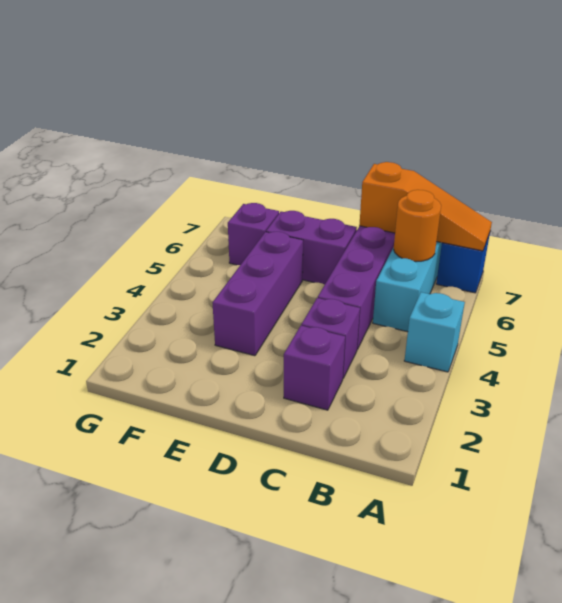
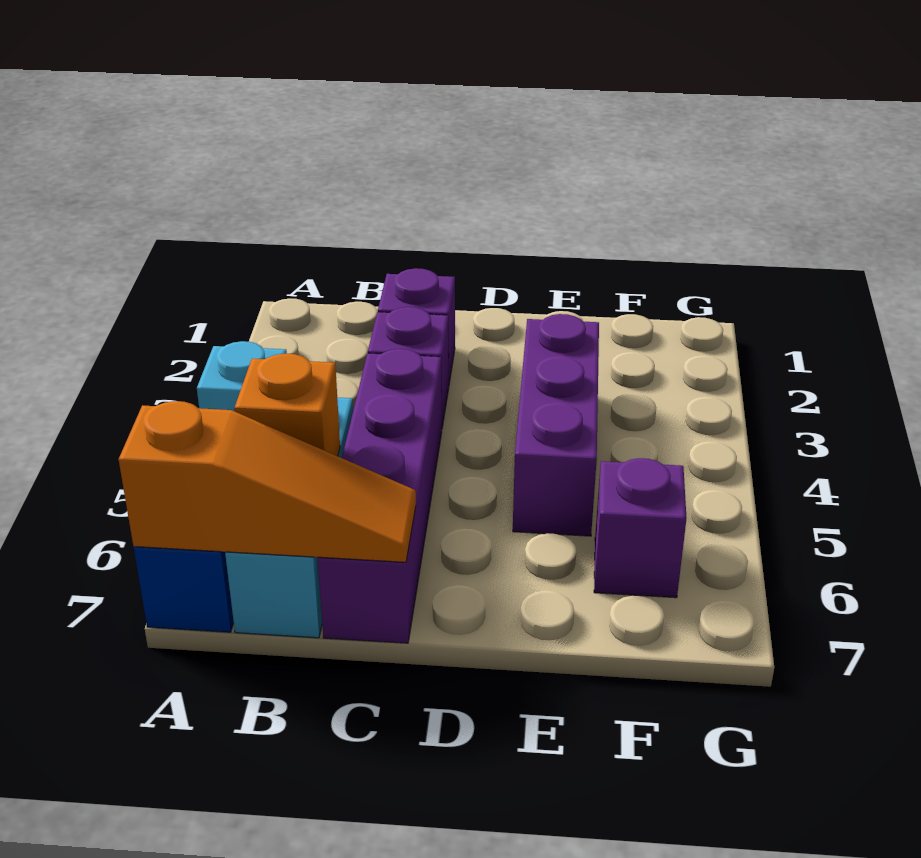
orange 1x3 slope [359,162,492,251] -> orange 1x3 slope turned to [119,401,416,562]
orange 1x1 round brick [394,190,441,261] -> orange 1x1 brick [234,354,340,456]
purple 1x2 brick [266,211,357,285] -> none

